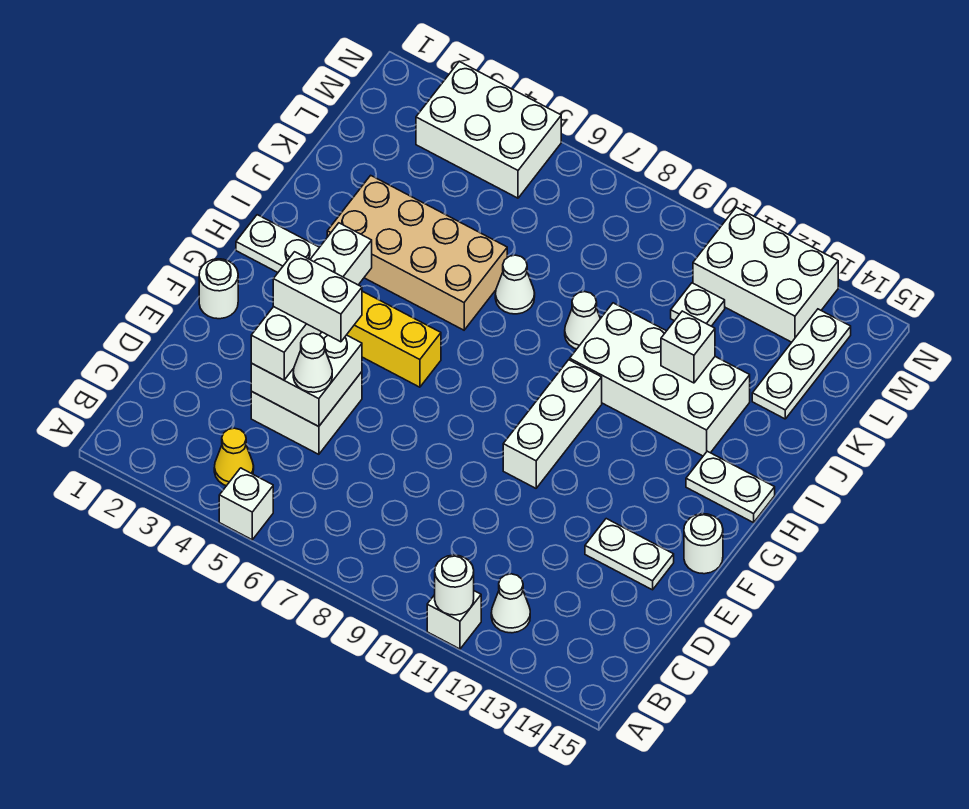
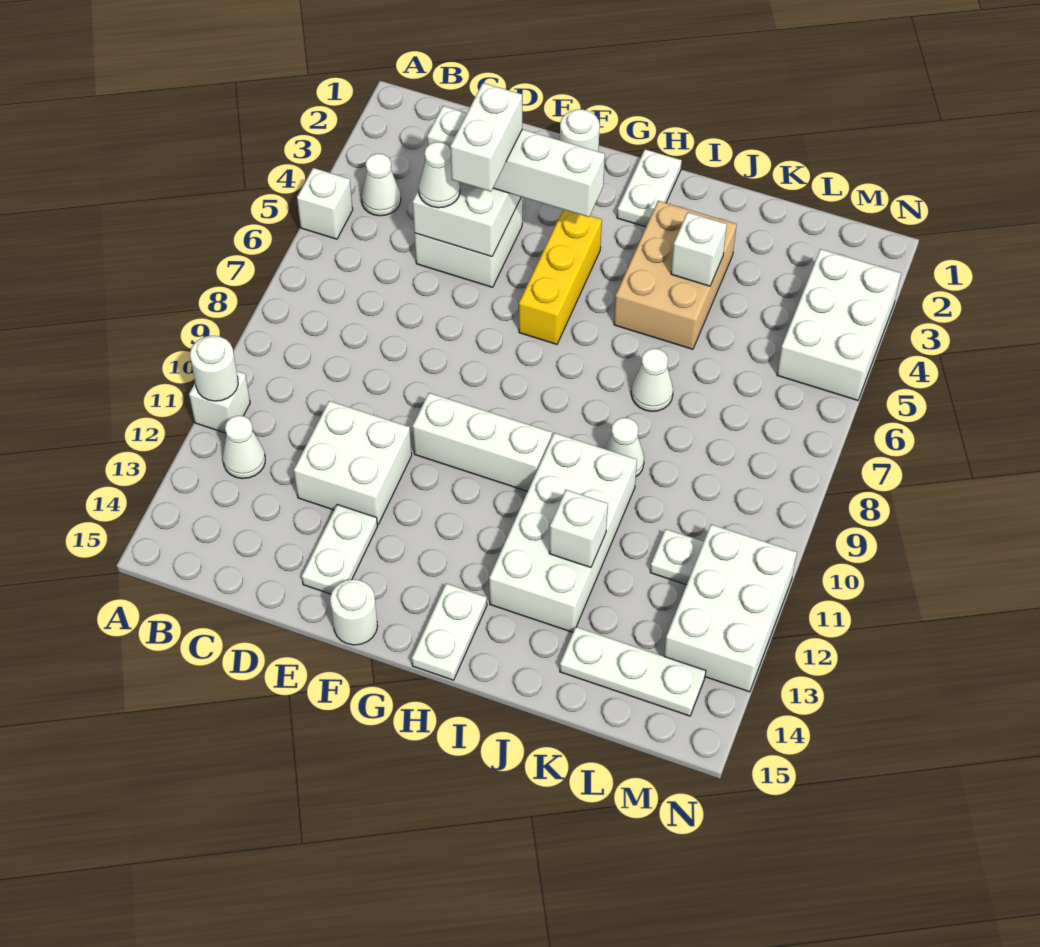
yellow 1x1 cone [214,428,254,486] -> white 1x1 cone [361,154,401,216]
none -> white 2x2 brick [294,401,412,525]
tan 2x4 brick [327,175,507,330] -> tan 2x3 brick [614,201,737,349]
none -> white 1x1 brick [671,212,727,286]

